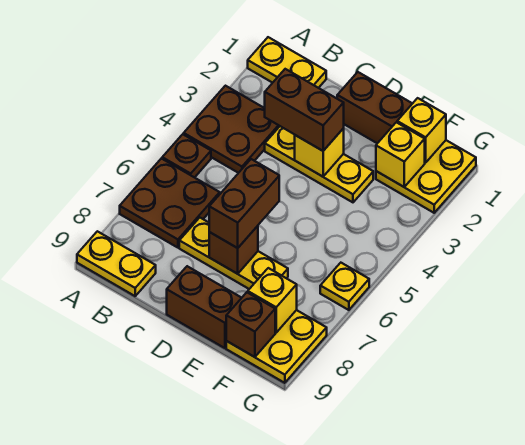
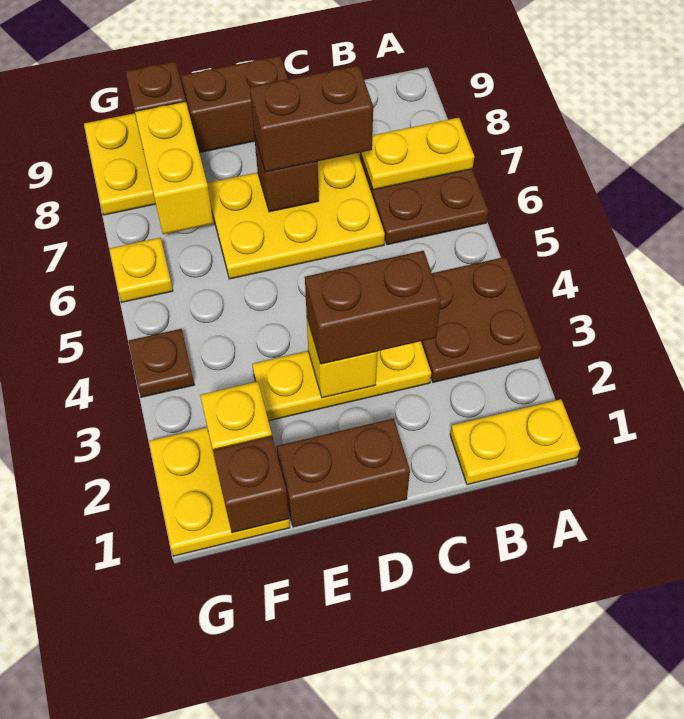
brown 1x1 plate [162,134,211,178] -> brown 1x1 plate moved to [128,329,194,397]
yellow 1x2 plate [77,231,156,296] -> yellow 1x2 plate moved to [361,118,474,190]
yellow 1x3 plate [179,218,288,289] -> yellow 2x3 plate [207,153,385,279]
brown 1x2 brick [209,159,279,248] -> brown 1x2 brick turned to [250,65,373,172]
yellow 1x1 brick [397,98,446,163] -> brown 1x1 brick [213,436,289,533]
yellow 1x1 brick [248,268,297,333] -> yellow 1x2 brick [135,102,213,234]

